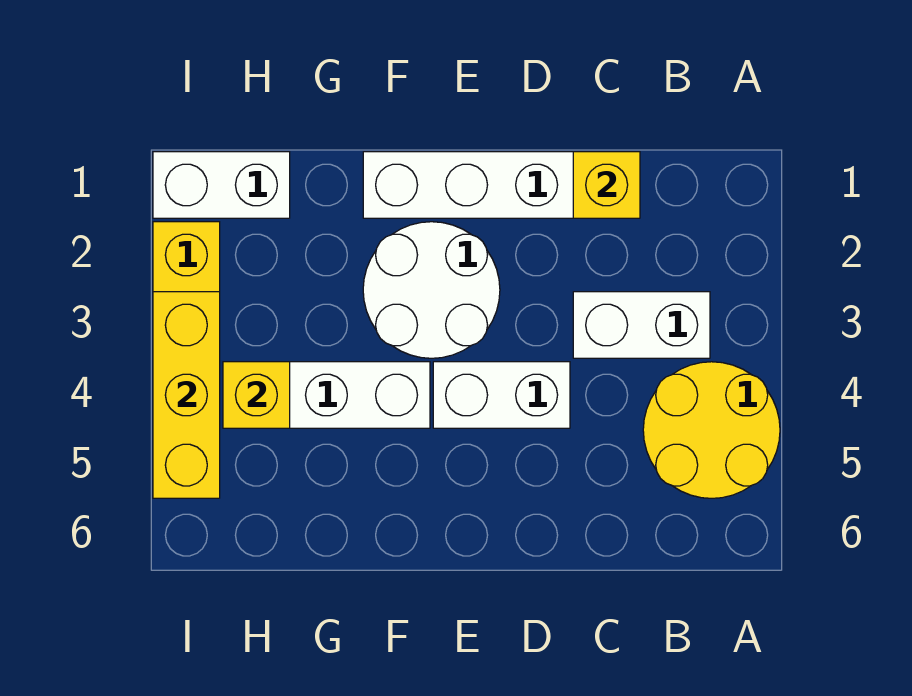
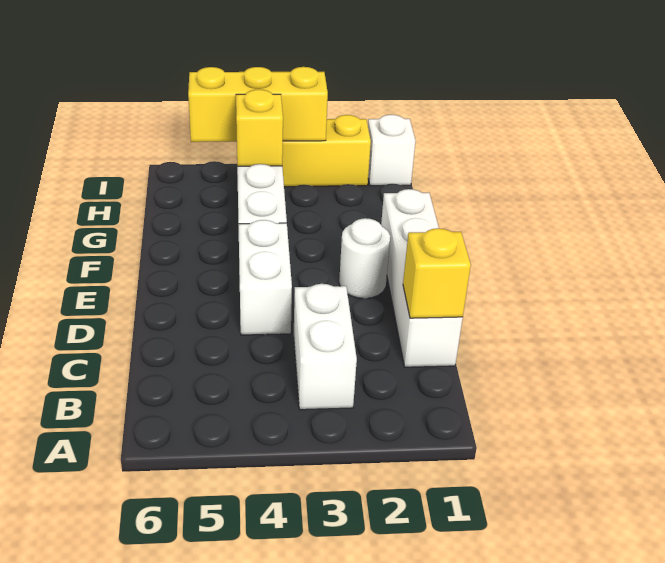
yellow 2x2 round brick [643,362,780,498] -> none
white 2x2 round brick [363,222,500,358] -> white 1x1 round brick [339,218,390,298]
white 1x2 brick [153,152,290,218] -> white 1x1 brick [368,115,415,186]

